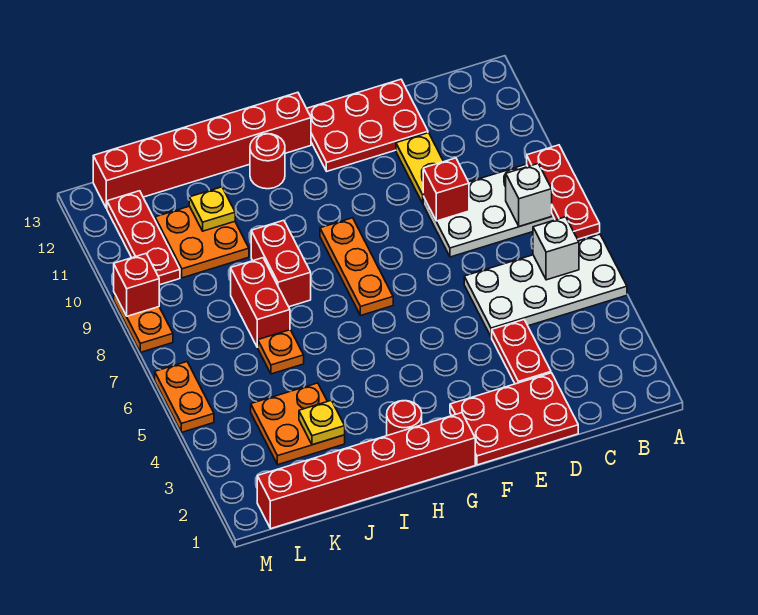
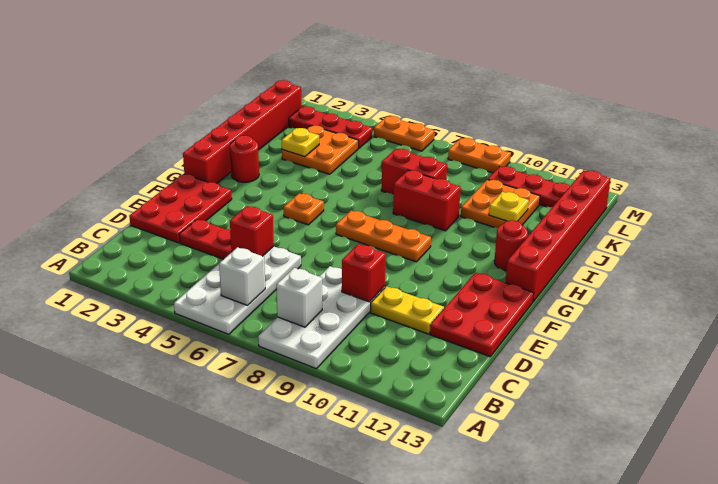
red 1x3 plate [527,145,600,239] -> red 1x3 plate moved to [289,106,372,149]
orange 1x1 plate [258,330,304,374] -> orange 1x1 plate moved to [284,193,324,225]
red 1x1 brick [114,254,159,316] -> red 1x1 brick moved to [230,206,274,256]

